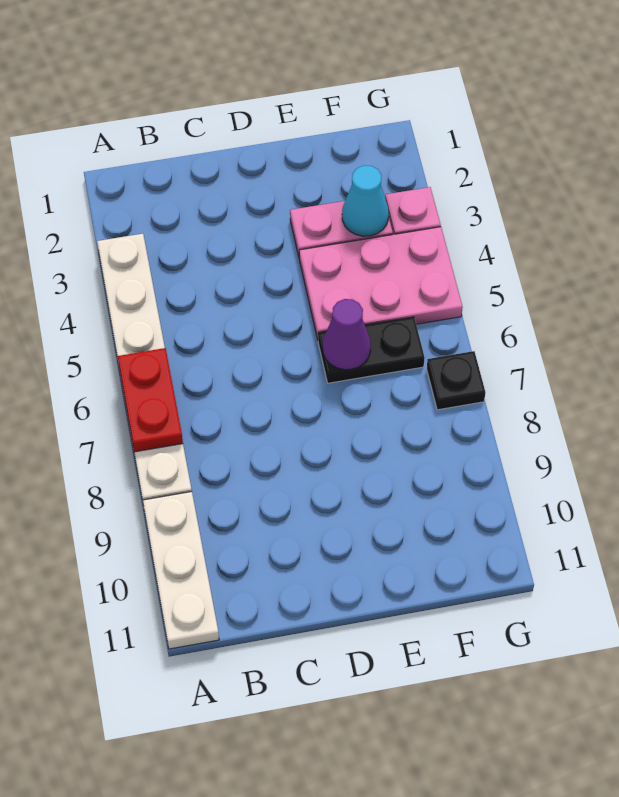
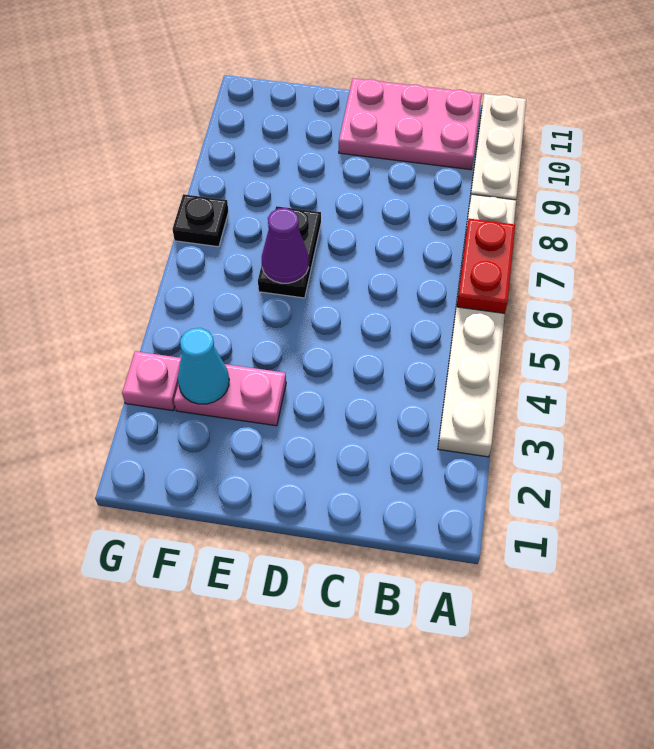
pink 2x3 plate [299,227,463,339] -> pink 2x3 plate moved to [339,78,482,170]
black 1x2 plate [318,317,425,383] -> black 1x2 plate turned to [258,206,321,298]

